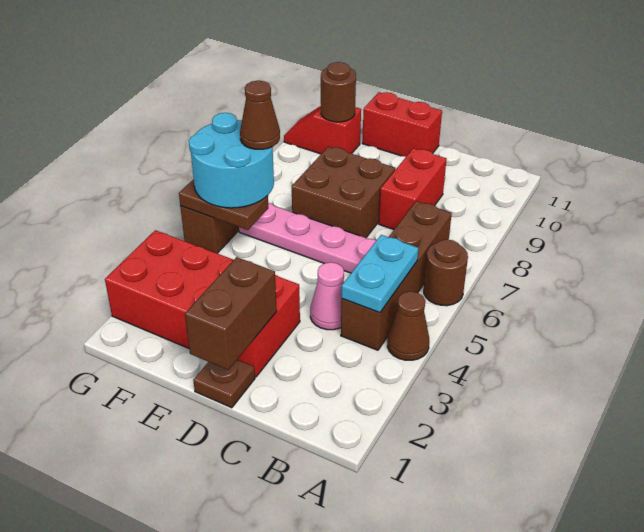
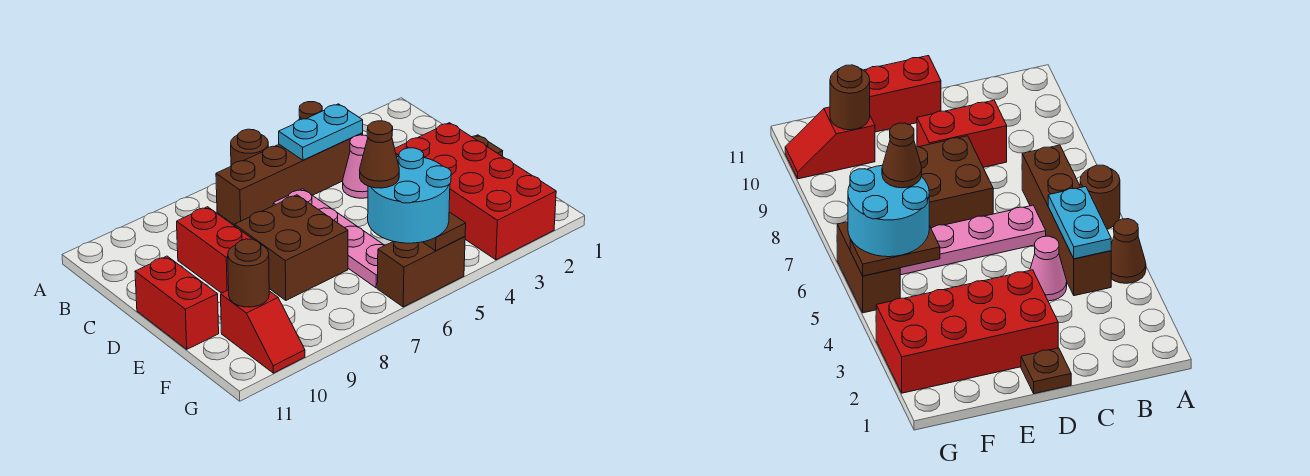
red 1x2 brick [379,148,447,229] -> red 1x2 brick turned to [177,207,252,293]
brown 1x2 brick [185,257,277,370] -> none

